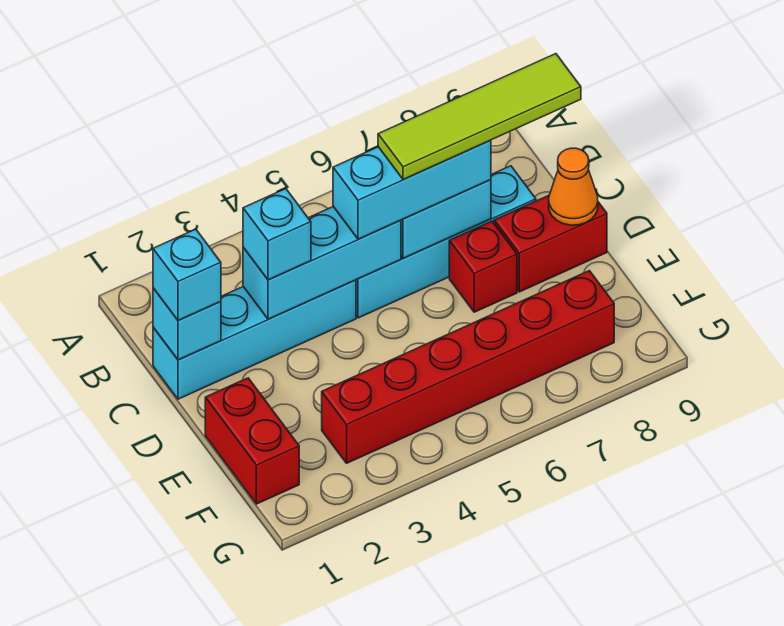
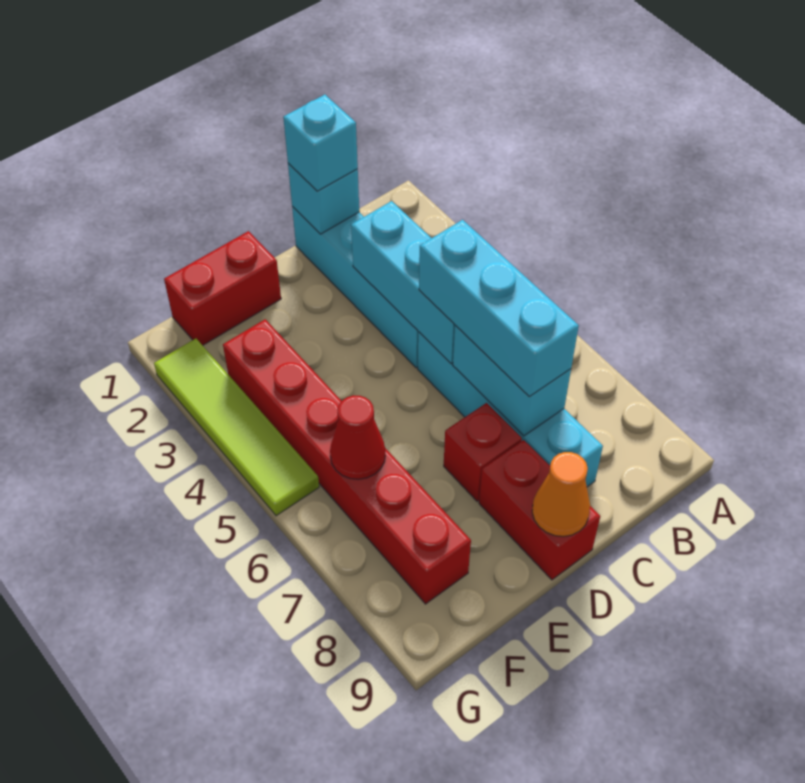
cyan 1x1 brick [243,189,311,280] -> none
lime 1x4 tile [378,54,581,179] -> lime 1x4 tile moved to [154,339,319,516]
none -> red 1x1 cone [330,395,385,479]

